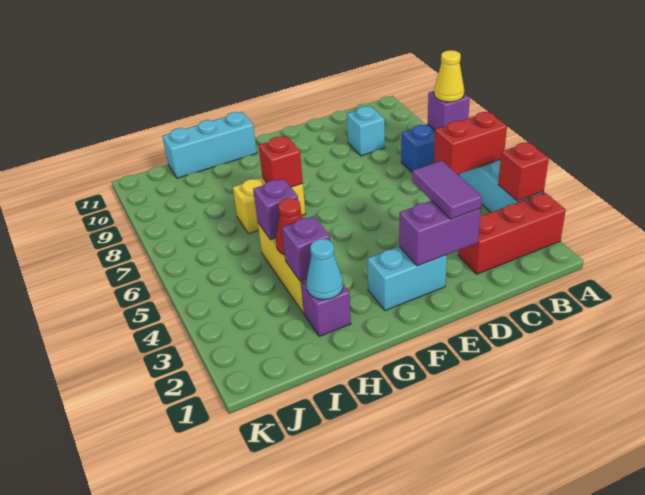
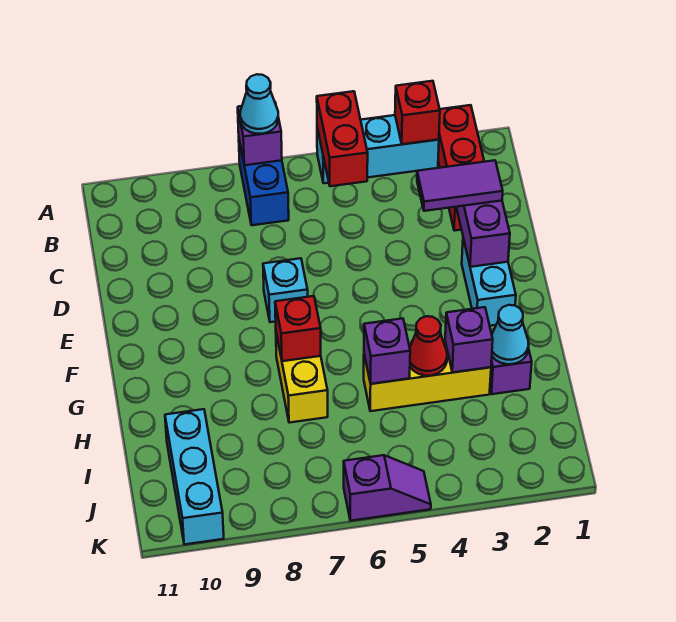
yellow 1x1 cone [434,50,464,102] -> cyan 1x1 cone [240,74,278,134]
cyan 1x1 brick [347,106,385,156] -> cyan 1x1 brick moved to [263,258,308,322]
cyan 1x3 brick [162,112,257,178] -> cyan 1x3 brick moved to [165,409,224,545]
none -> purple 1x2 slope [344,455,431,521]

